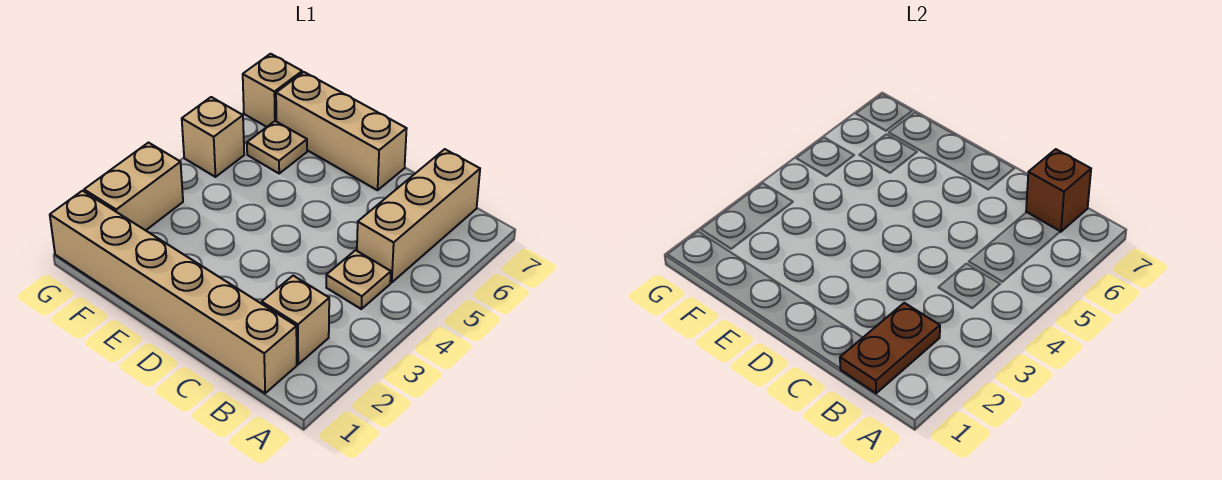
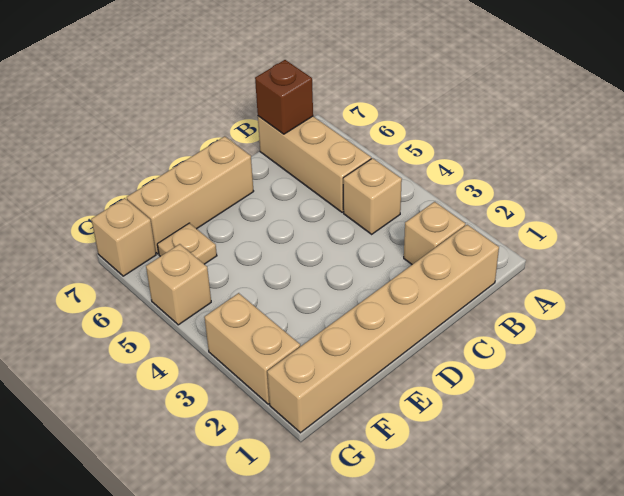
brown 1x2 plate [840,303,940,393] -> none
tan 1x1 plate [326,250,391,309] -> tan 1x1 brick [343,158,402,234]

